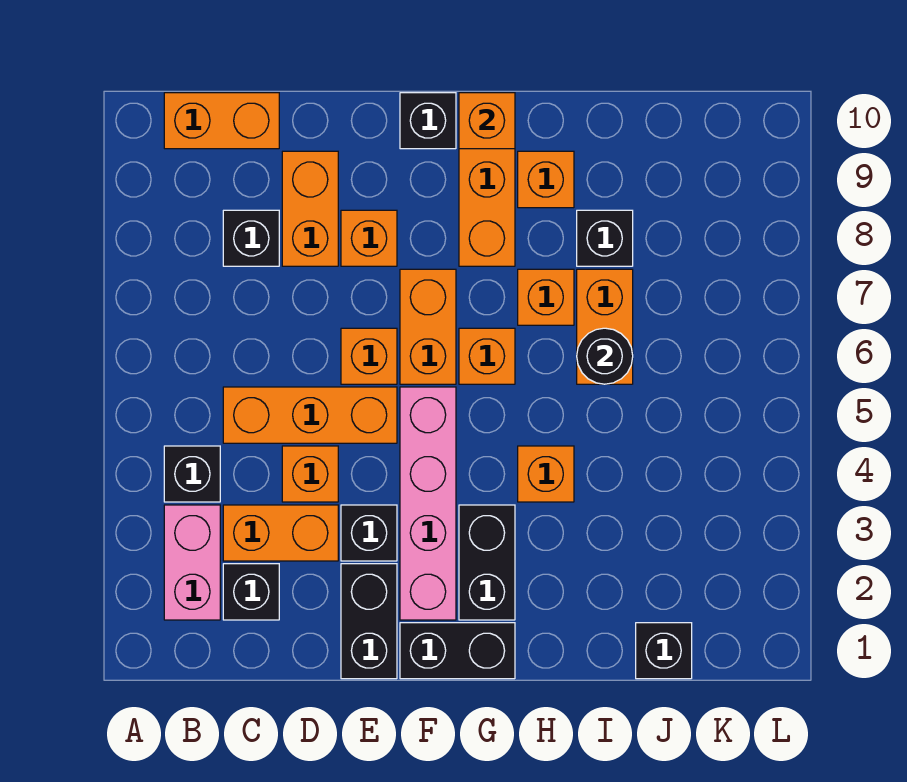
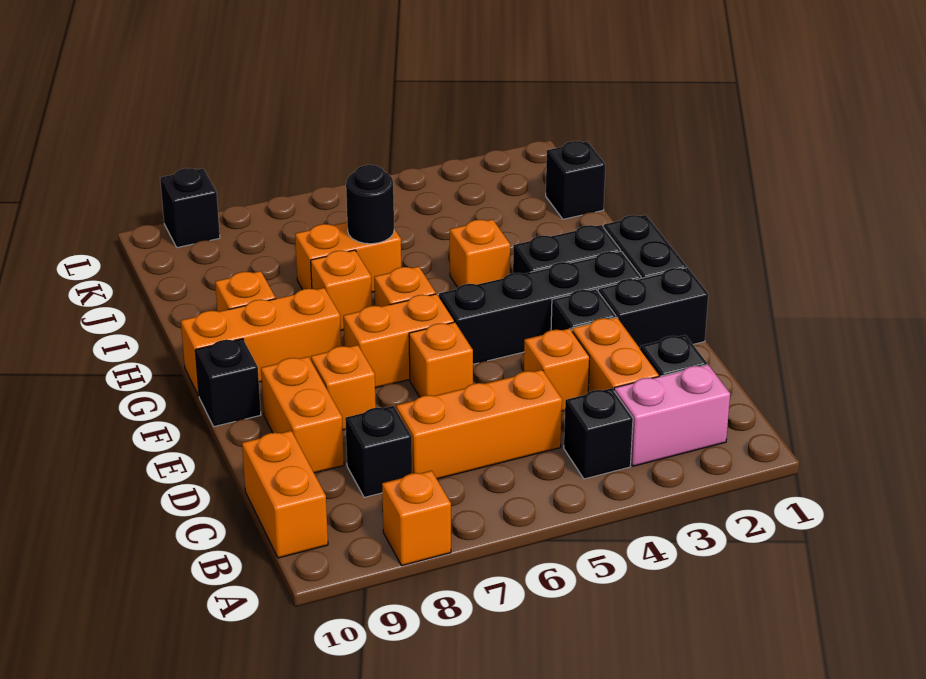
orange 1x3 brick [223,387,397,443] -> orange 1x3 brick turned to [396,370,562,479]
orange 1x2 brick [282,151,338,266] -> orange 1x2 brick turned to [261,357,344,473]
pink 1x4 brick [400,387,456,620] -> black 1x4 brick [439,251,641,364]
orange 1x1 brick [459,93,515,149] -> orange 1x1 brick moved to [382,471,451,566]
black 1x1 brick [577,210,633,266] -> black 1x1 brick moved to [160,168,220,248]

